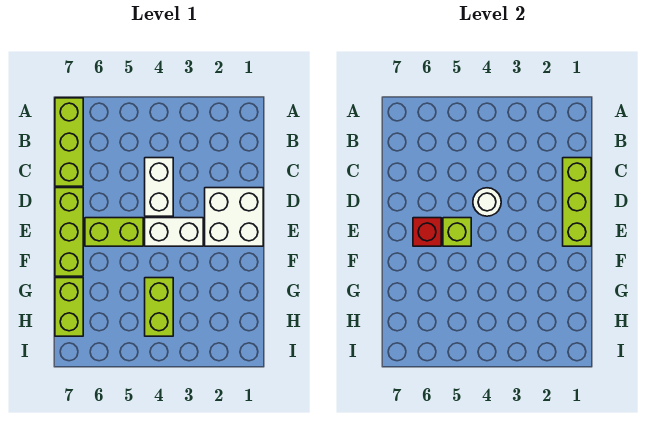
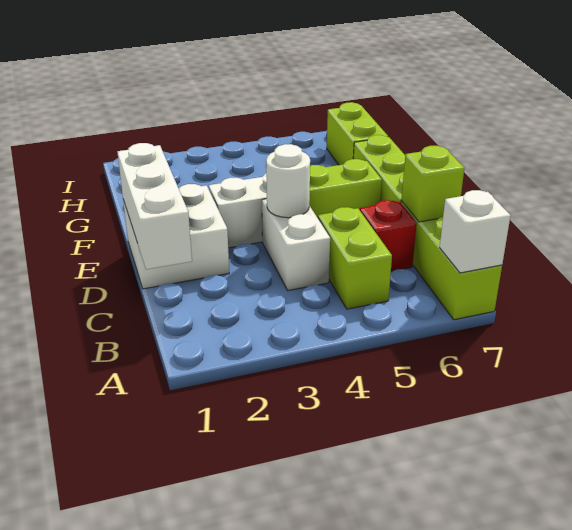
none -> white 1x1 brick [440,190,511,273]
lime 1x3 brick [563,158,591,246] -> white 1x3 brick [117,143,192,269]
lime 1x1 brick [443,218,471,246] -> lime 1x1 brick moved to [402,146,464,222]
red 1x1 brick [413,218,441,246] -> red 1x1 brick moved to [360,200,417,271]
lime 1x2 brick [145,278,173,336] -> lime 1x2 brick moved to [318,207,392,309]

